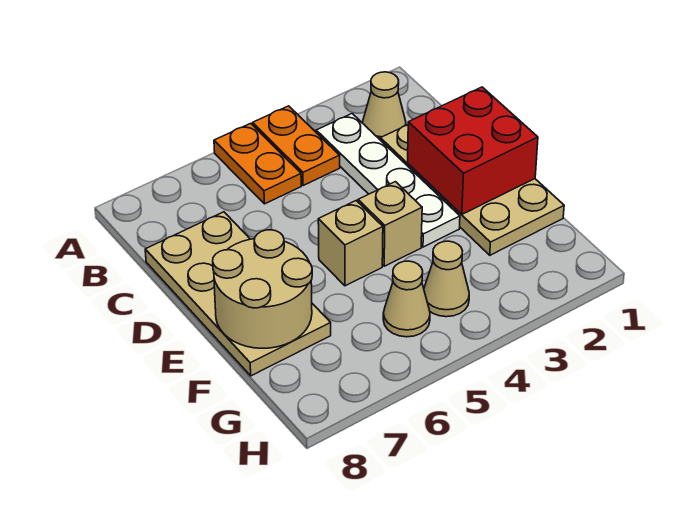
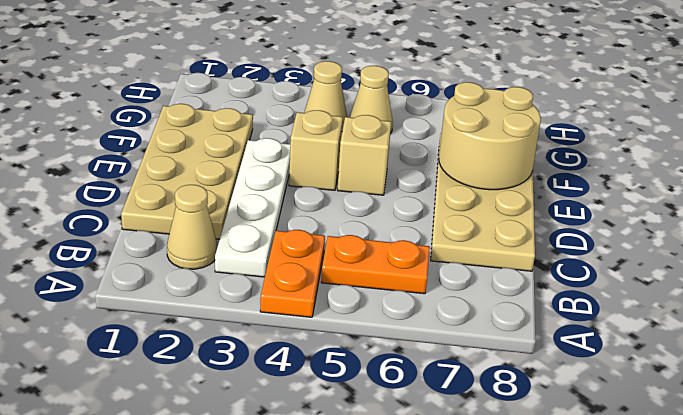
orange 1x2 plate [214,123,301,204] -> orange 1x2 plate turned to [321,235,430,294]
red 2x2 brick [408,87,538,214] -> none

